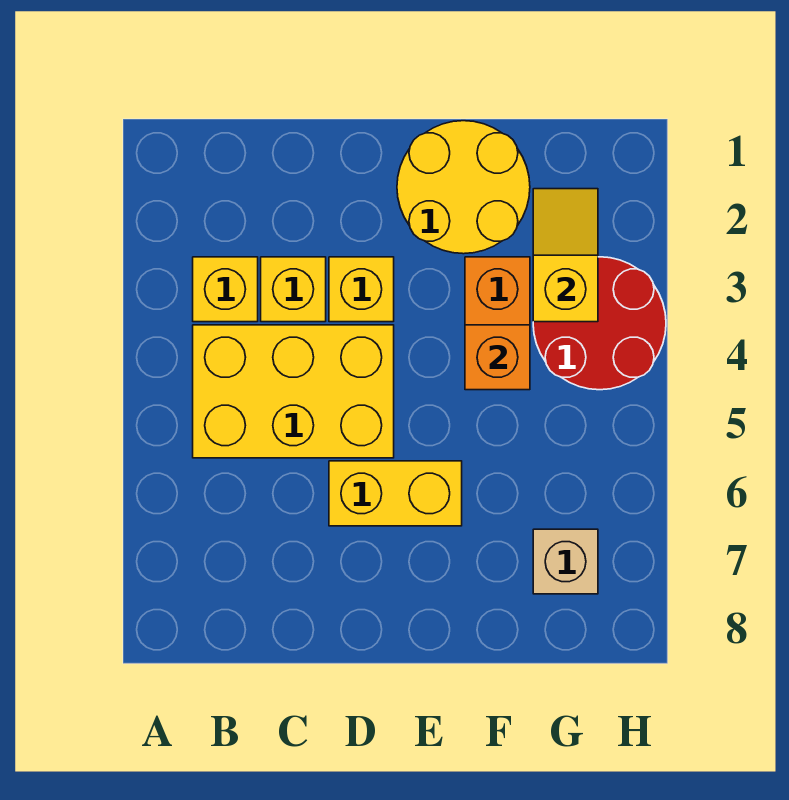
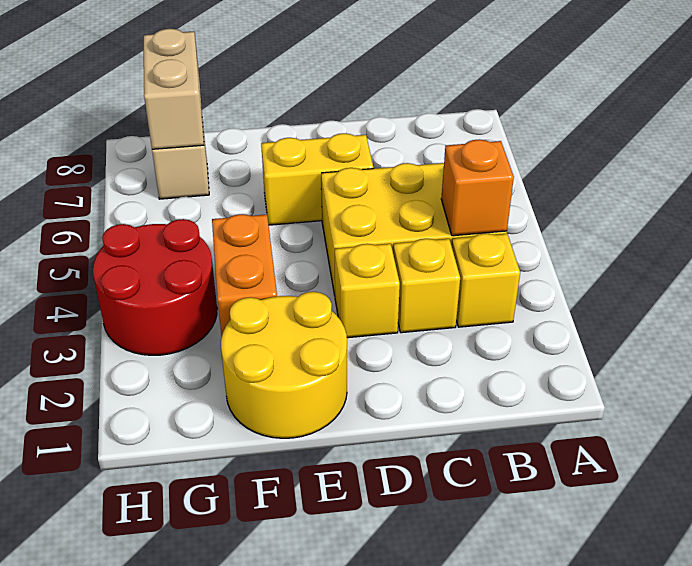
orange 1x1 brick [465,325,530,390] -> orange 1x1 brick moved to [441,140,514,236]
yellow 1x2 slope [533,189,598,322] -> none
none -> tan 1x2 brick [144,29,204,149]

